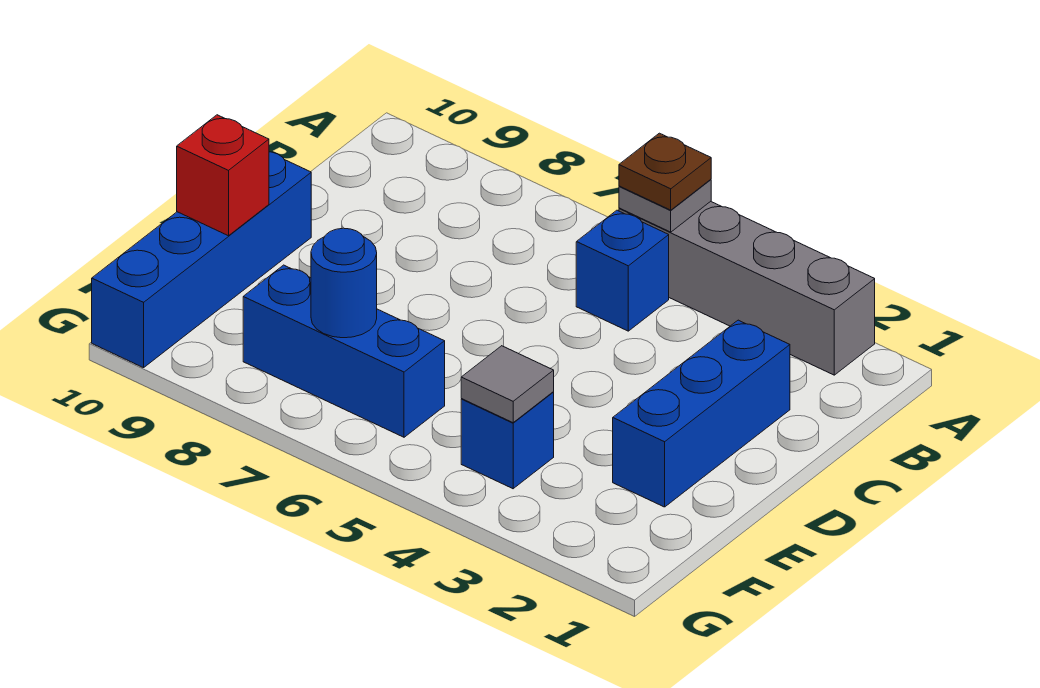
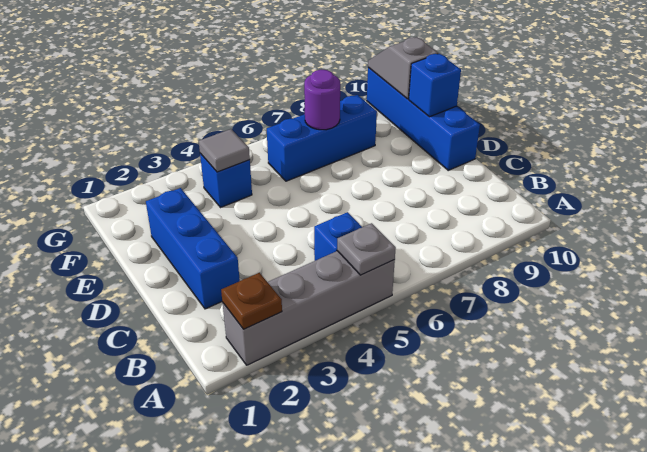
brown 1x1 plate [619,133,711,210] -> brown 1x1 plate moved to [221,273,282,329]
red 1x1 brick [177,115,269,236] -> blue 1x1 brick [409,54,461,117]
blue 1x1 round brick [311,228,377,338] -> purple 1x1 round brick [304,70,340,130]
none -> grey 1x2 slope [368,37,438,99]

